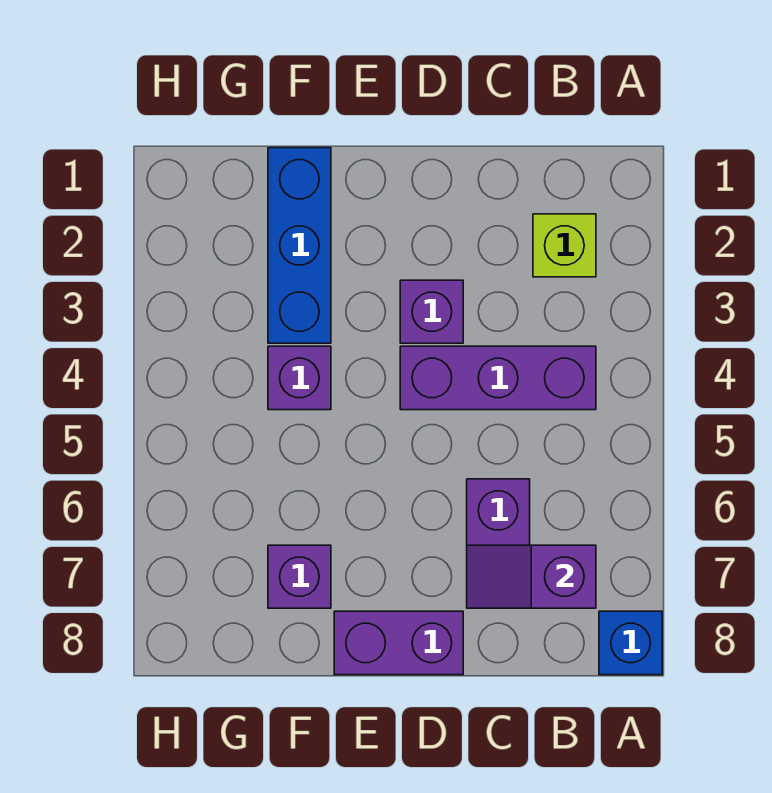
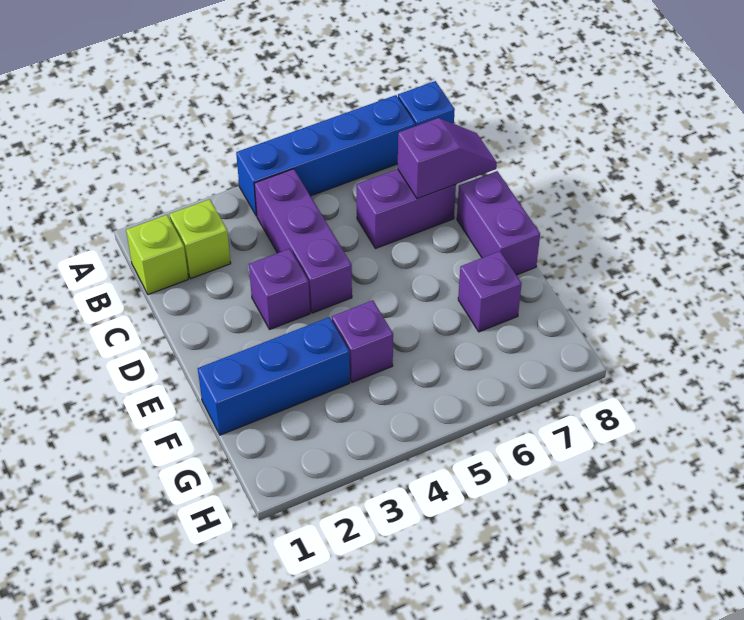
none -> blue 1x4 brick [236,95,415,216]
none -> lime 1x1 brick [126,215,188,295]
purple 1x2 slope [467,545,596,608] -> purple 1x2 slope turned to [398,118,497,199]

